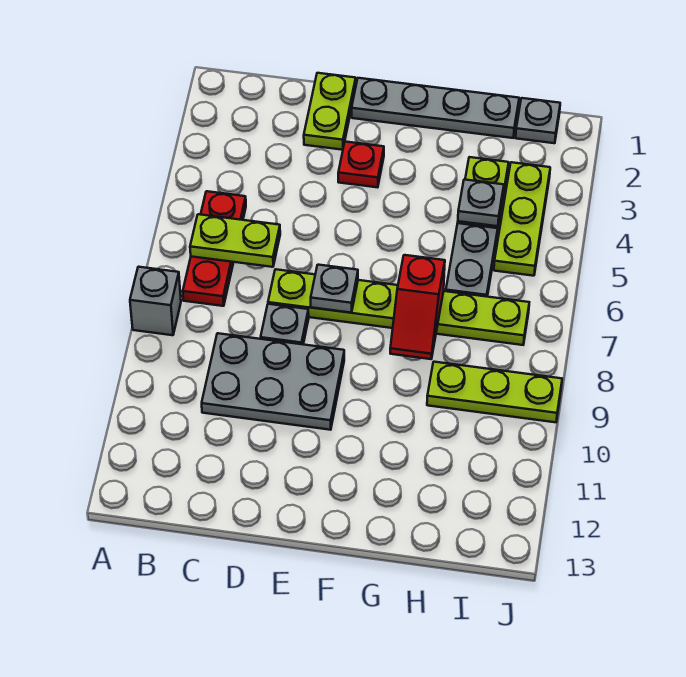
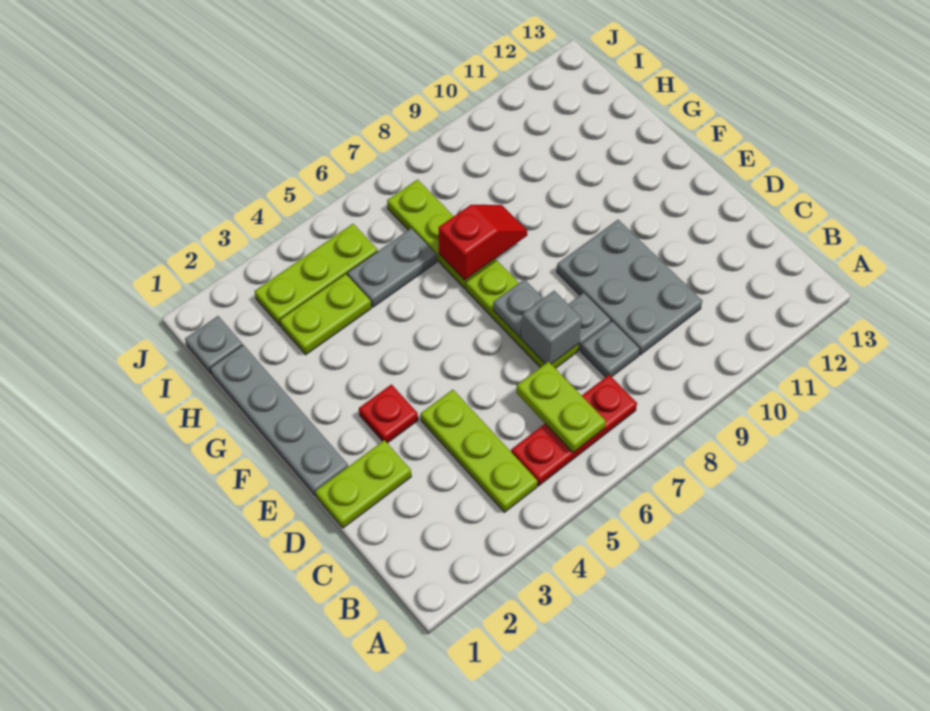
grey 1x1 brick [130,267,181,335] -> grey 1x1 brick moved to [521,291,582,364]
grey 1x1 plate [458,180,504,226] -> grey 1x1 plate moved to [581,321,640,377]
lime 1x3 plate [427,362,562,422] -> lime 1x3 plate moved to [421,390,537,512]

